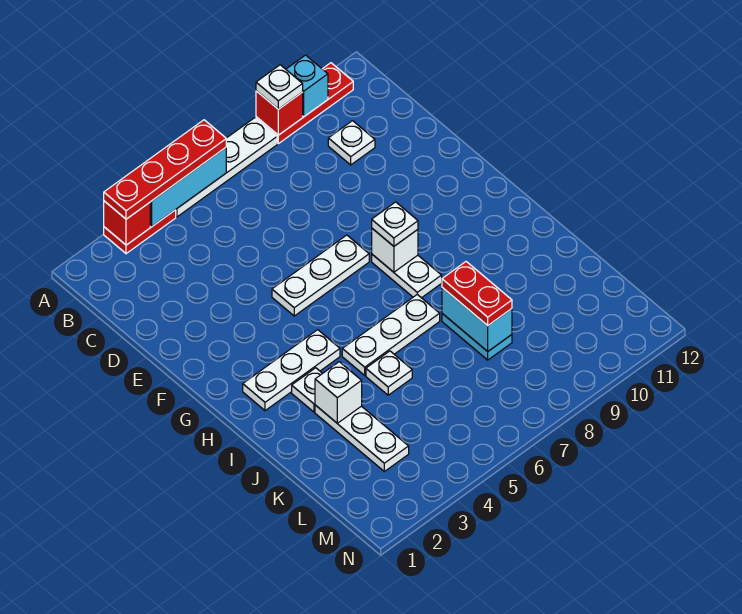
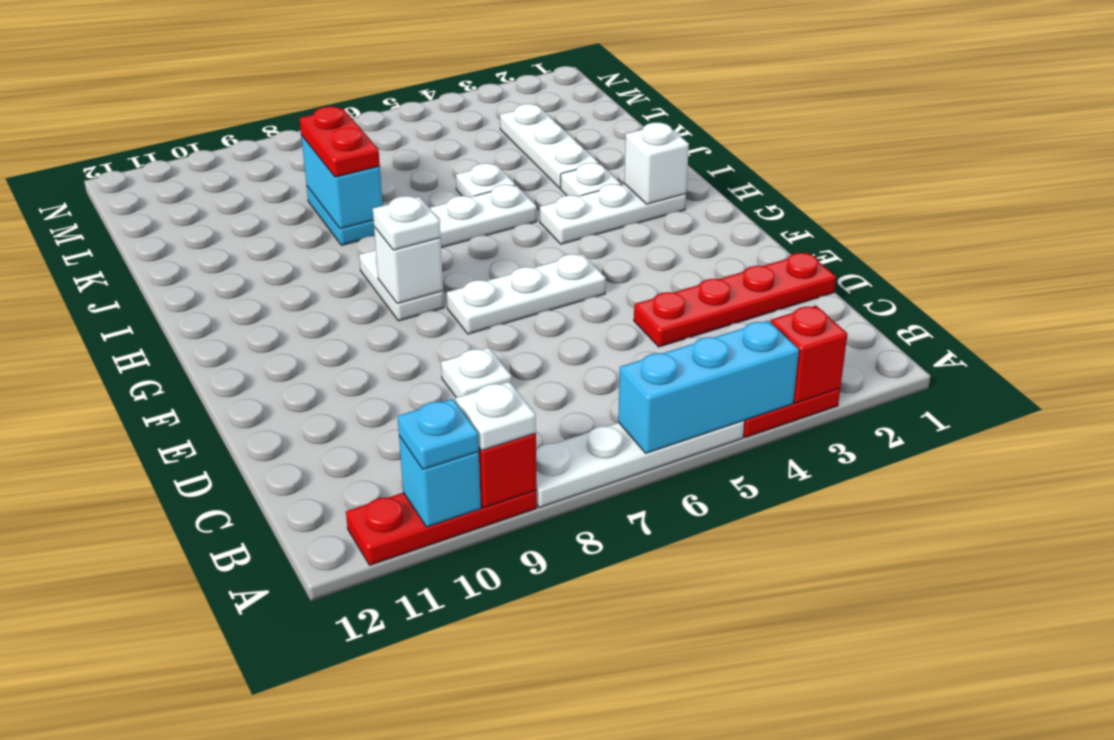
red 1x4 plate [104,120,226,219] -> red 1x4 plate moved to [634,253,836,347]
none -> cyan 1x1 plate [398,399,479,469]
white 1x1 plate [328,121,375,165] -> white 1x1 plate moved to [441,348,512,398]
white 1x1 brick [315,362,362,423] -> white 1x1 brick moved to [624,122,689,204]

